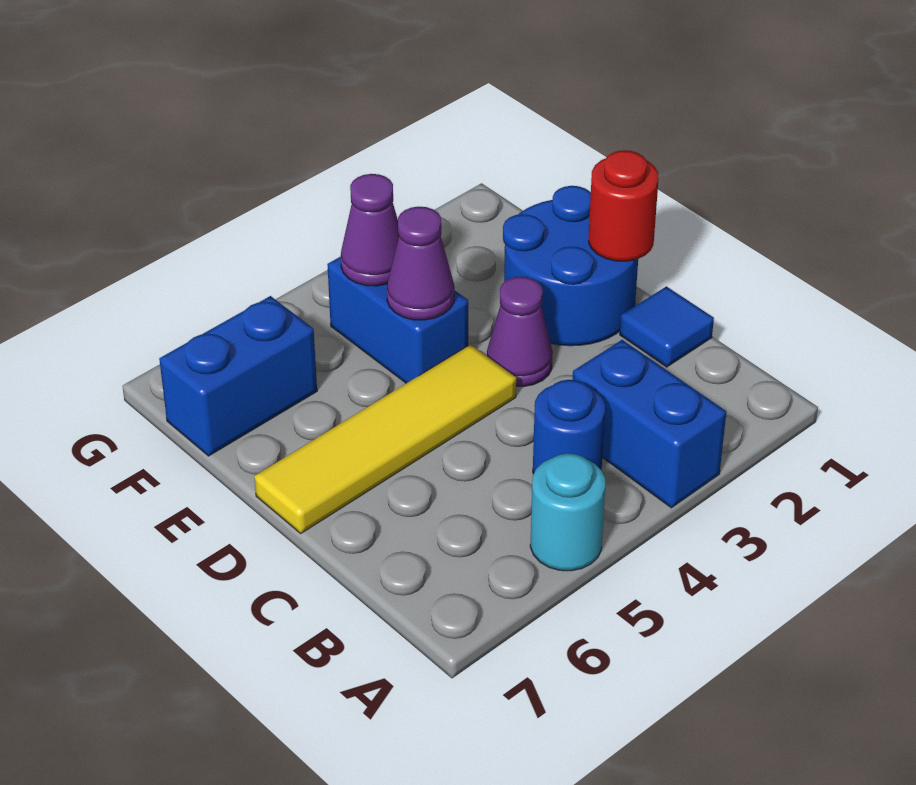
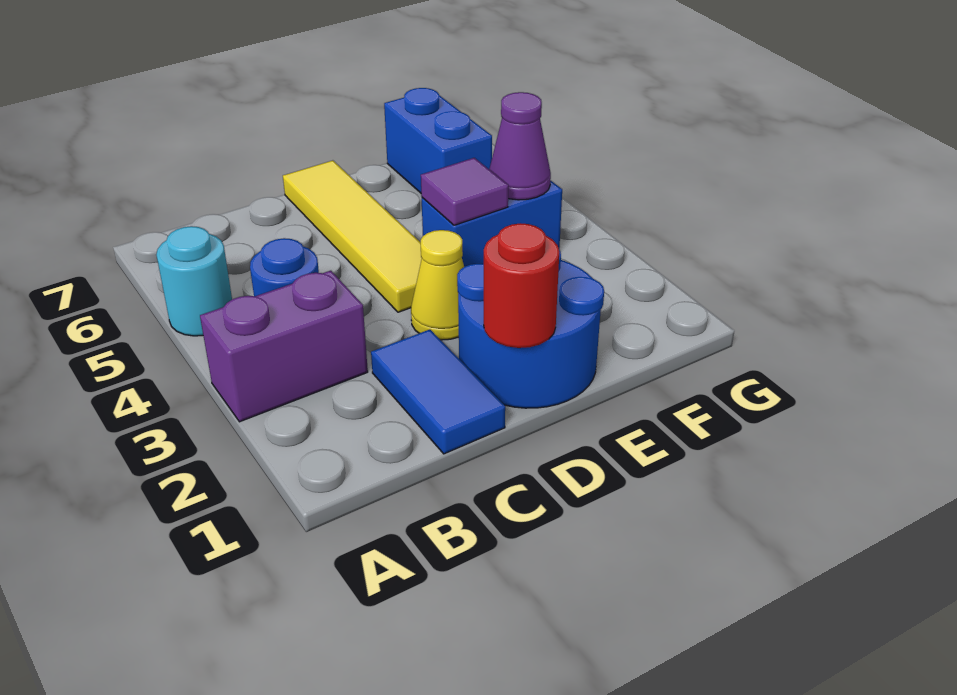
blue 1x2 brick [573,340,726,508] -> purple 1x2 brick [200,271,368,422]
blue 1x1 tile [620,286,714,367] -> blue 1x2 tile [371,330,505,454]
purple 1x1 cone [487,276,553,387] -> yellow 1x1 cone [411,230,464,340]
purple 1x1 cone [387,207,454,320] -> purple 1x1 tile [421,158,508,225]

